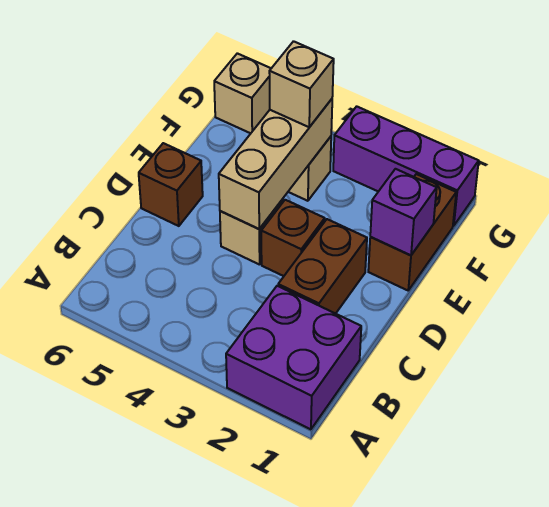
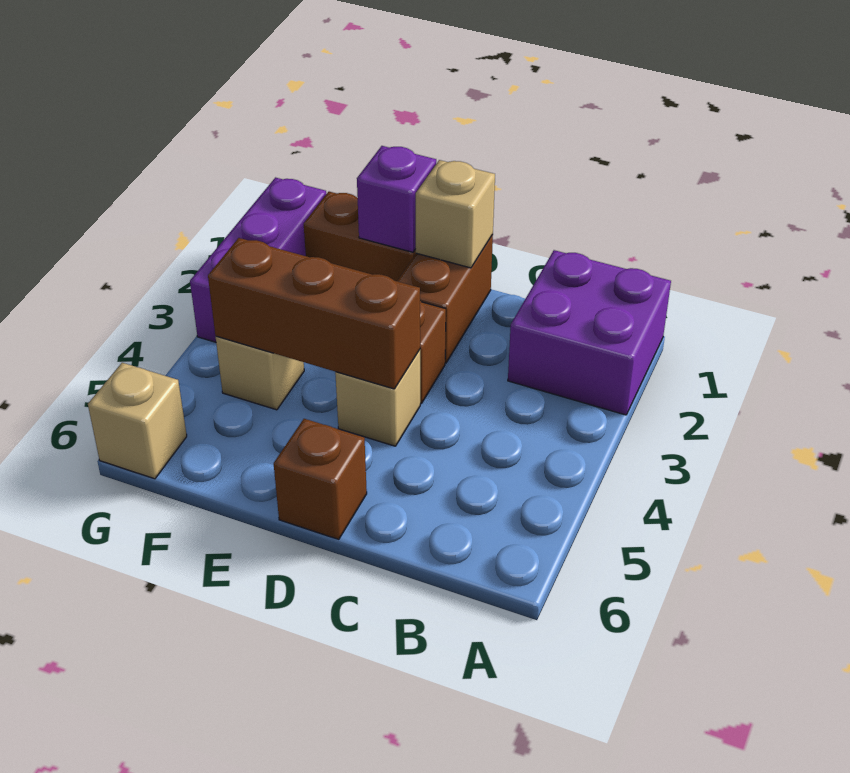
brown 1x2 brick [278,219,367,314] -> brown 1x2 brick turned to [398,234,493,363]
tan 1x3 brick [219,99,332,229] -> brown 1x3 brick [208,238,420,389]
tan 1x1 brick [269,41,334,127] -> tan 1x1 brick moved to [415,160,495,268]

